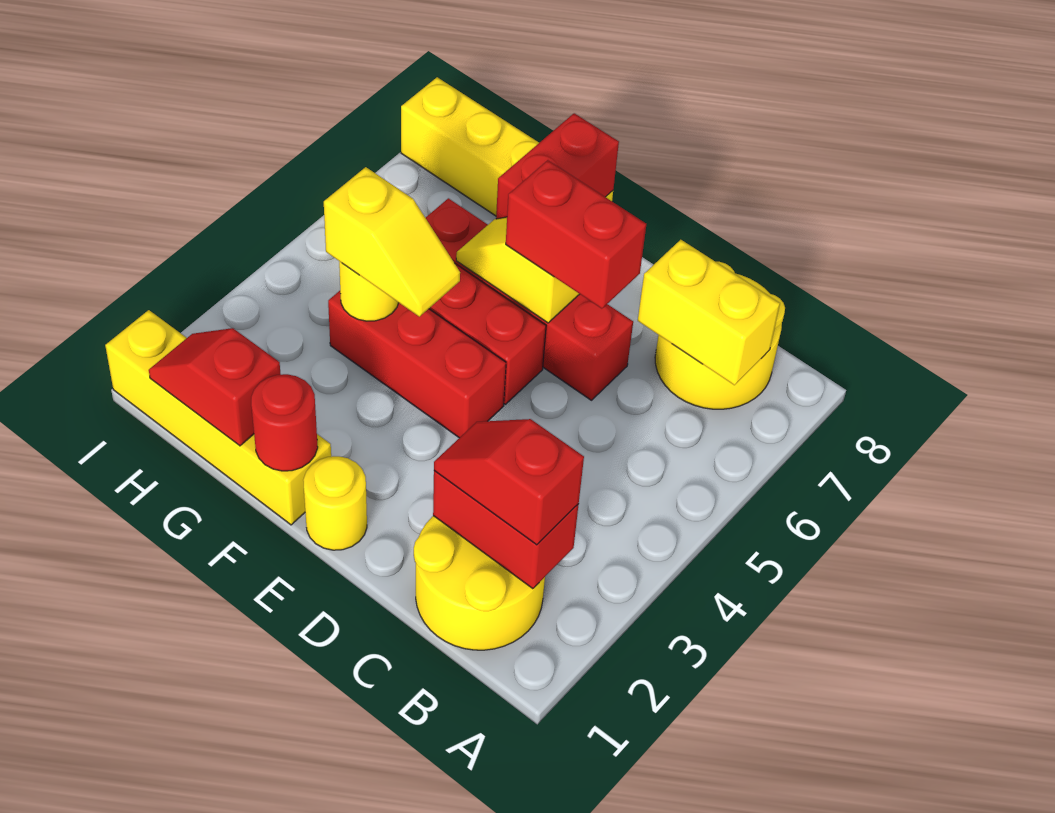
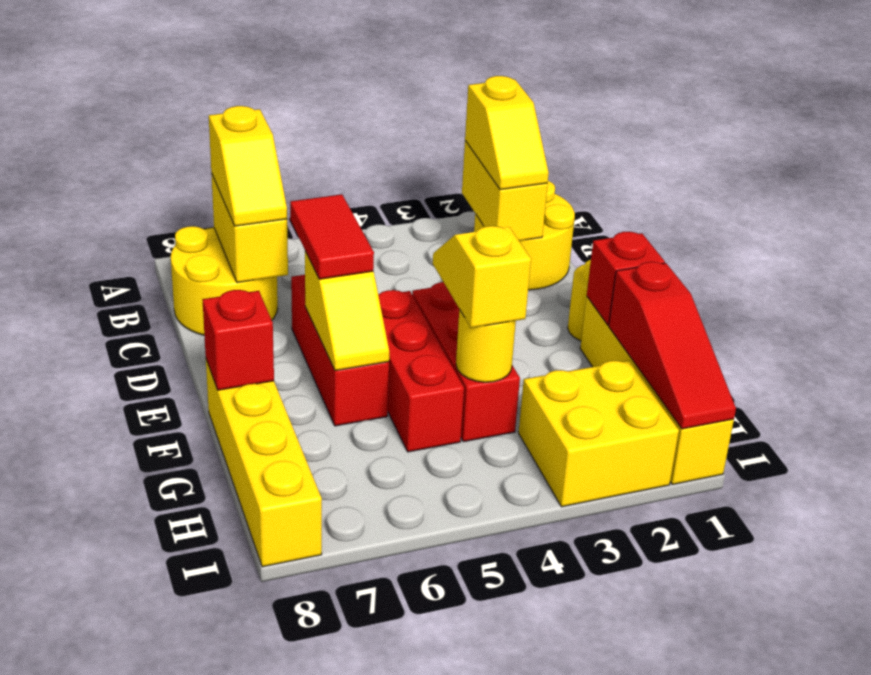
red 1x2 brick [433,471,579,589] -> yellow 1x2 brick [462,141,548,241]
red 1x2 slope [434,419,584,545] -> yellow 1x2 slope [465,76,549,190]
none -> yellow 1x2 slope [209,106,287,226]
red 1x4 brick [426,198,633,400] -> red 1x3 brick [291,275,389,426]
red 1x2 brick [506,160,646,309] -> red 1x2 tile [290,194,374,279]
red 1x1 round brick [251,374,318,471] -> red 1x1 brick [587,232,665,325]
red 1x2 brick [496,113,619,219] -> red 1x1 brick [202,290,274,390]
red 1x2 slope [149,328,281,446] -> red 1x3 slope [609,262,736,429]
none -> yellow 2x2 brick [519,361,679,507]

